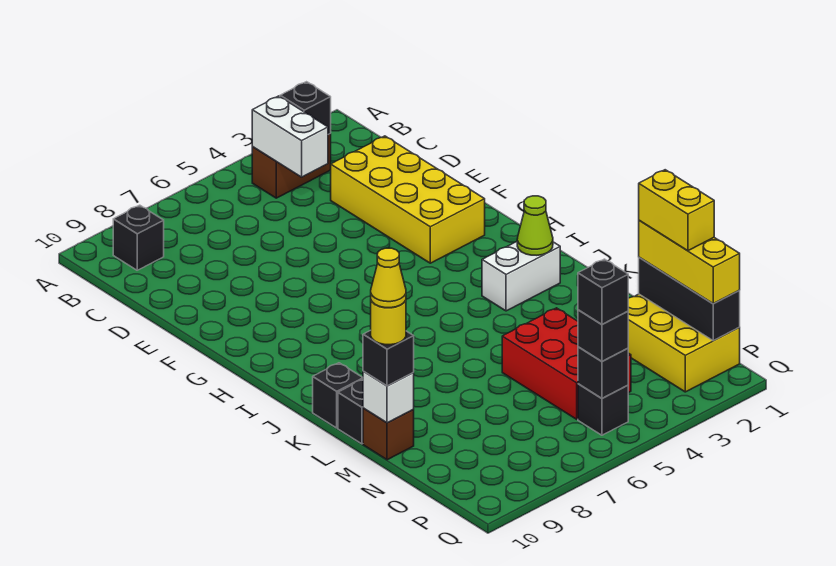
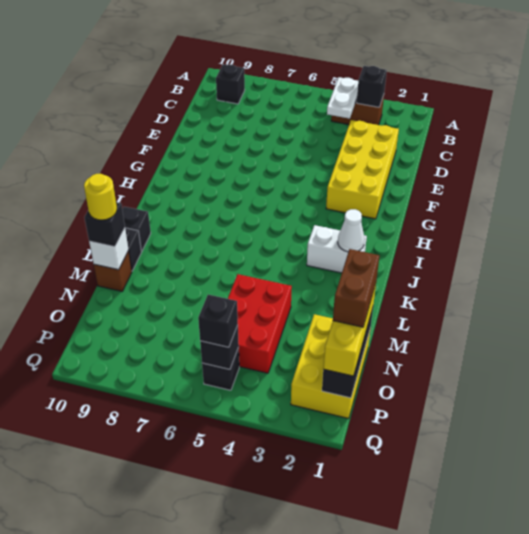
white 1x2 brick [252,96,328,177] -> white 1x2 plate [327,77,358,119]
lime 1x1 cone [517,196,553,255] -> white 1x1 cone [338,209,365,252]
yellow 1x1 cone [371,248,406,308] -> none
yellow 1x2 brick [639,170,714,251] -> brown 1x2 brick [333,249,380,327]
black 1x1 brick [578,259,628,324] -> none

